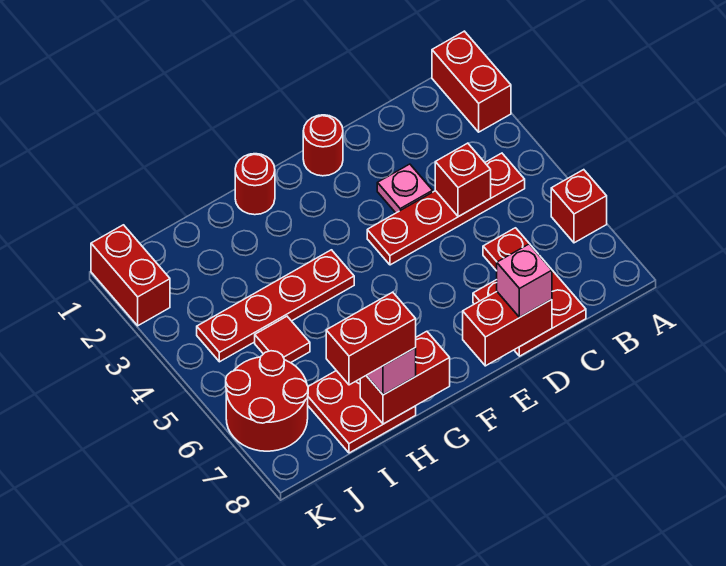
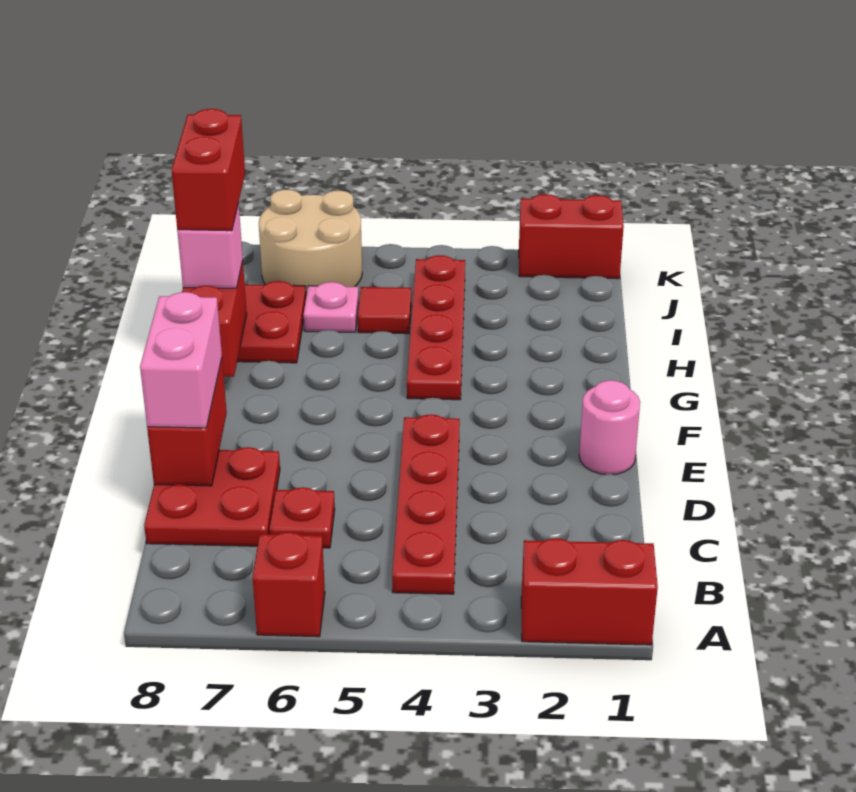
red 1x1 brick [435,143,491,217] -> none
pink 1x1 plate [377,164,433,213] -> pink 1x1 plate moved to [304,282,359,332]
pink 1x1 brick [497,244,552,318] -> pink 1x2 brick [140,292,222,428]
red 1x1 round brick [303,115,343,176] -> pink 1x1 round brick [579,380,640,475]
red 1x1 round brick [235,154,275,215] -> none
red 2x2 round brick [226,351,308,451] -> tan 2x2 round brick [259,190,362,296]

